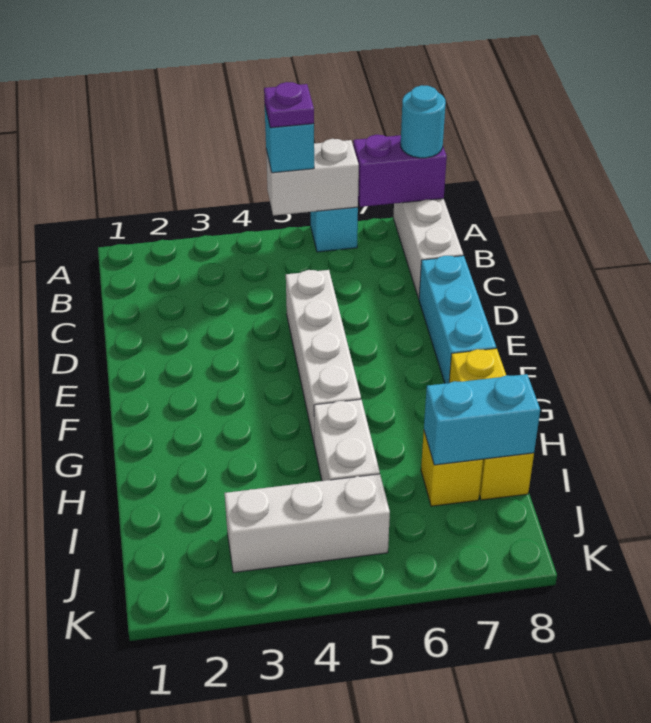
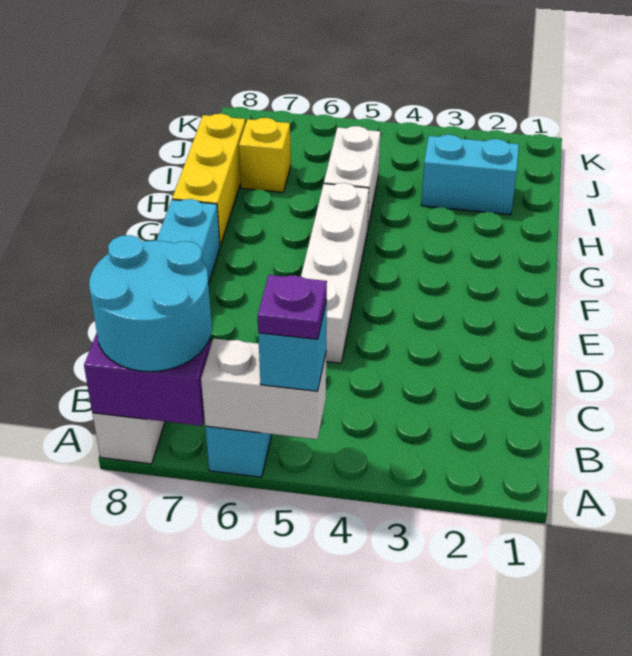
cyan 1x1 round brick [401,85,446,158] -> cyan 2x2 round brick [89,235,212,372]
cyan 1x2 brick [424,374,540,465] -> cyan 1x2 brick moved to [421,135,519,215]
white 1x3 brick [225,474,390,573] -> none

